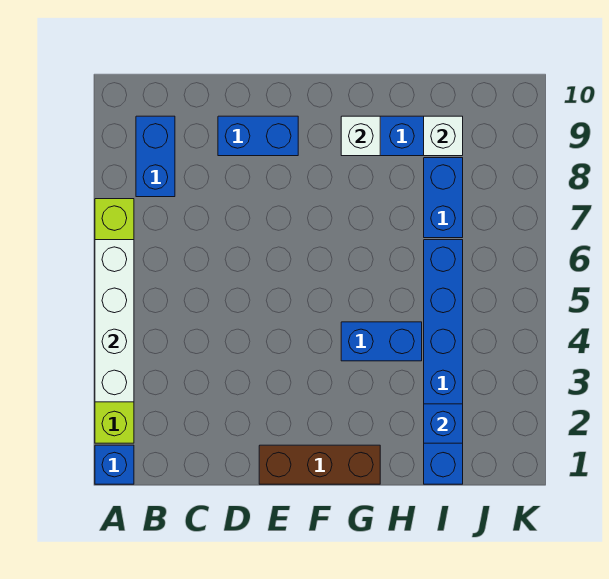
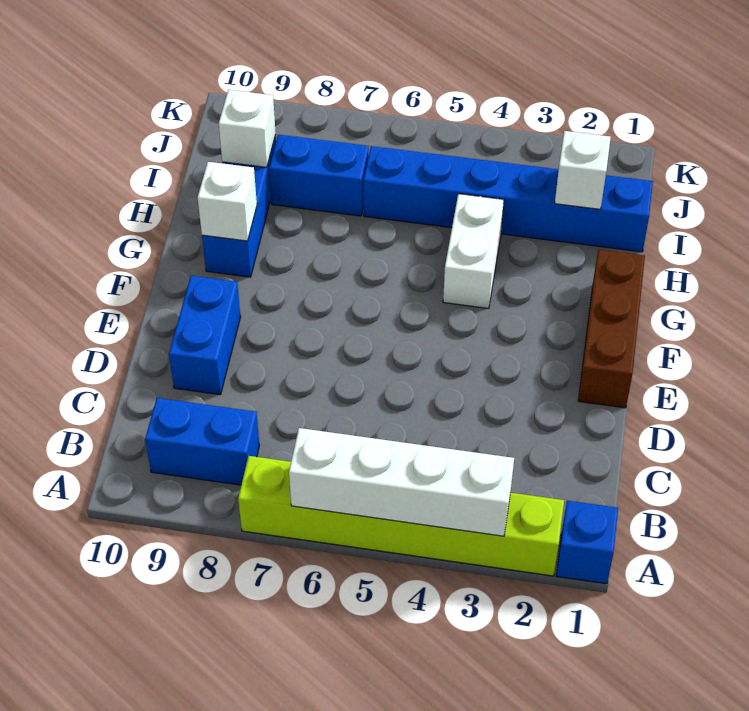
blue 1x2 brick [341,322,422,361] -> white 1x2 brick [443,194,504,308]
blue 1x1 brick [424,404,463,443] -> white 1x1 brick [555,131,611,209]

